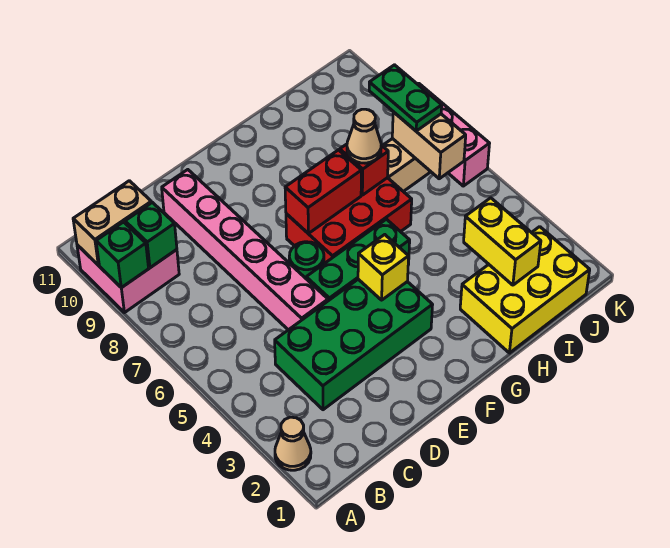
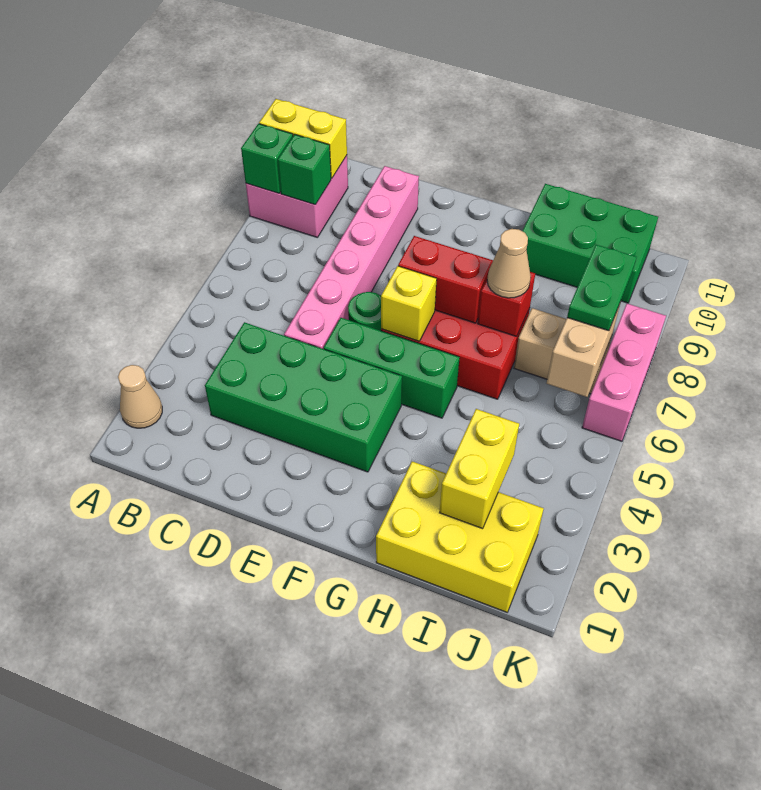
tan 1x2 brick [73,181,151,265] -> yellow 1x2 brick [259,99,347,178]
yellow 1x1 brick [358,235,409,300] -> yellow 1x1 brick moved to [381,266,437,341]
none -> green 2x3 brick [523,184,658,303]

